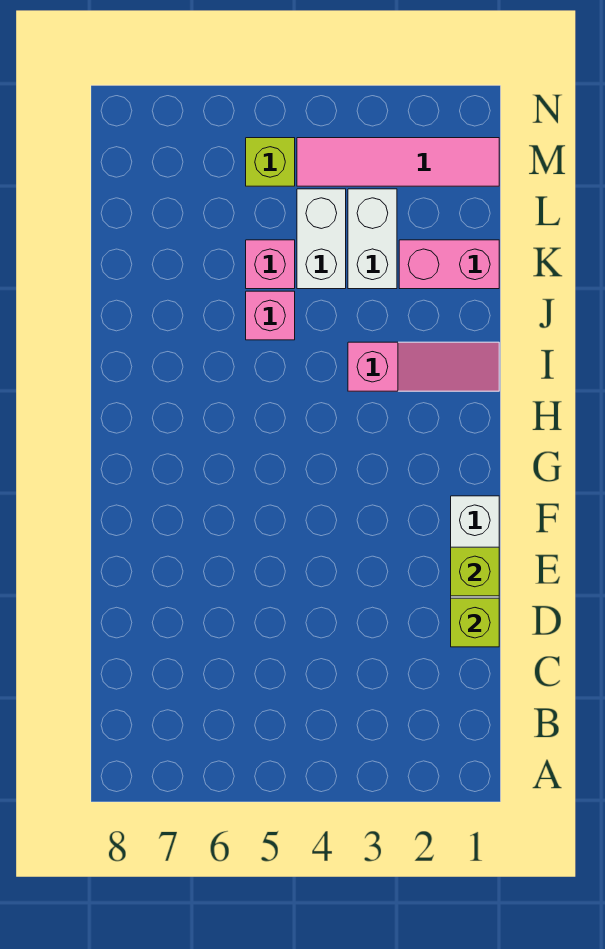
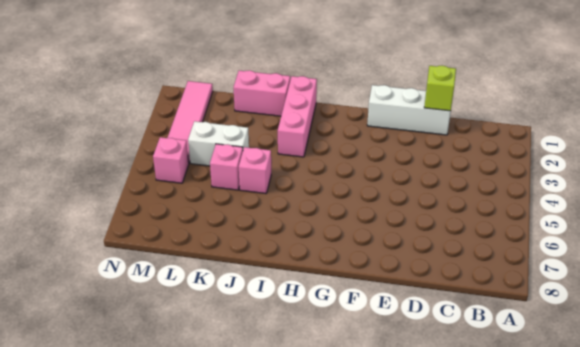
lime 1x1 brick [451,547,499,596] -> none
pink 1x3 slope [348,342,499,391] -> pink 1x3 brick [278,76,317,157]
pink 1x2 brick [399,240,499,289] -> pink 1x2 brick turned to [233,70,290,116]
white 1x2 brick [348,189,397,289] -> none
lime 1x1 brick [246,138,295,186] -> pink 1x1 brick [153,137,189,183]

